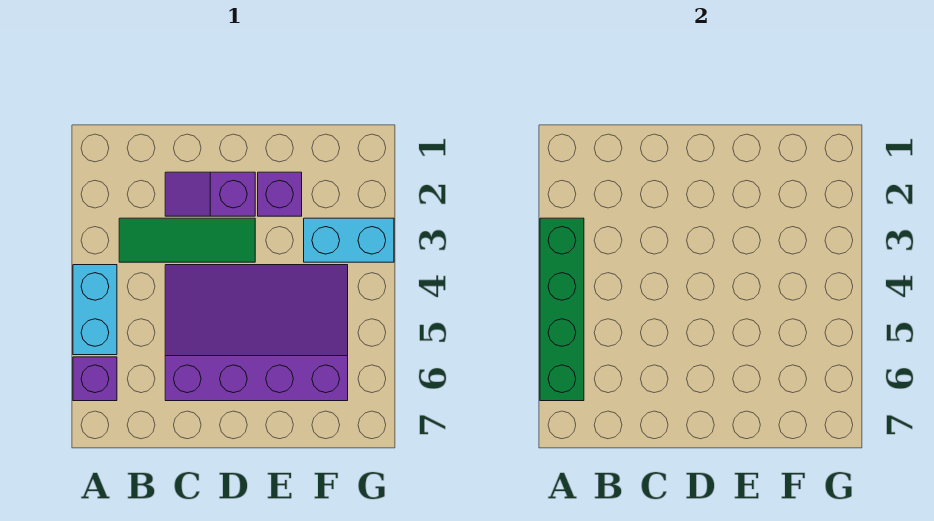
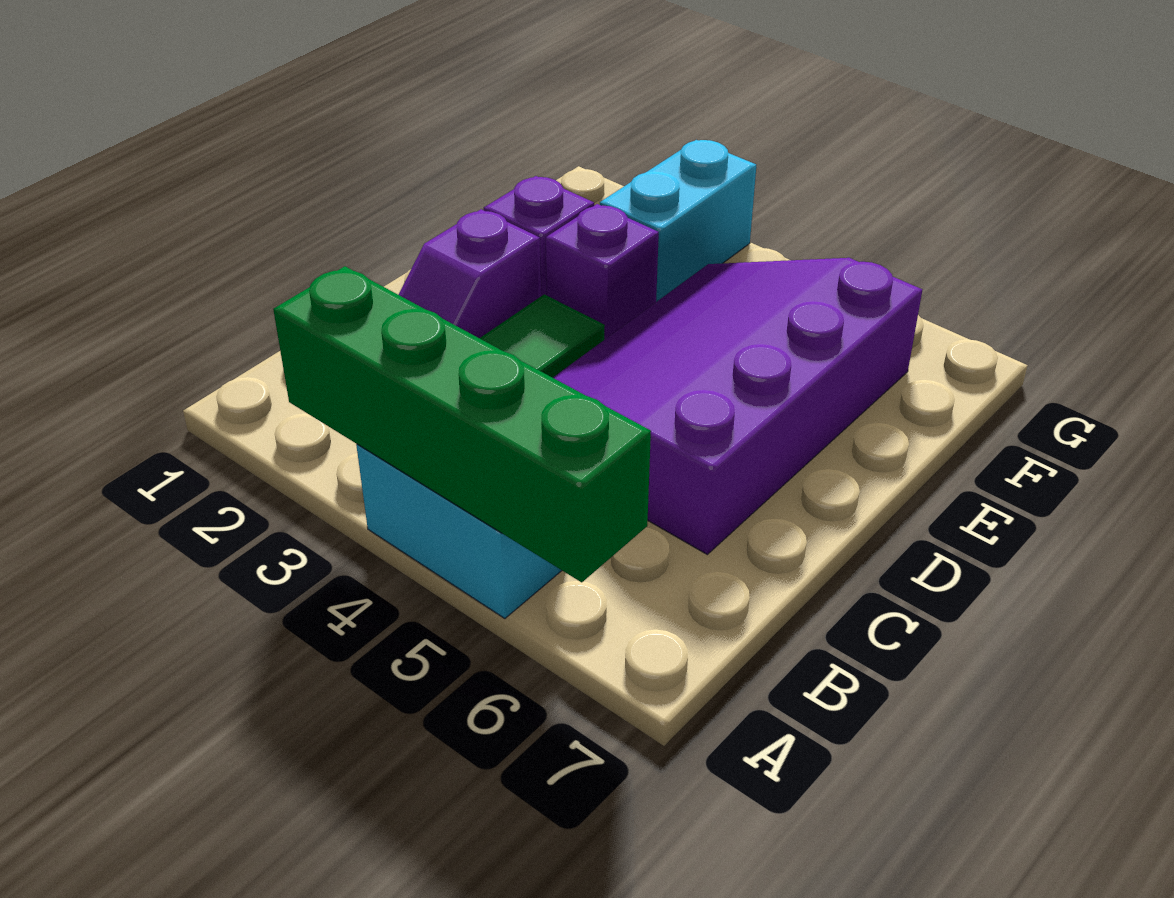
purple 1x1 brick [73,357,117,401] -> purple 1x1 brick moved to [546,204,659,340]

